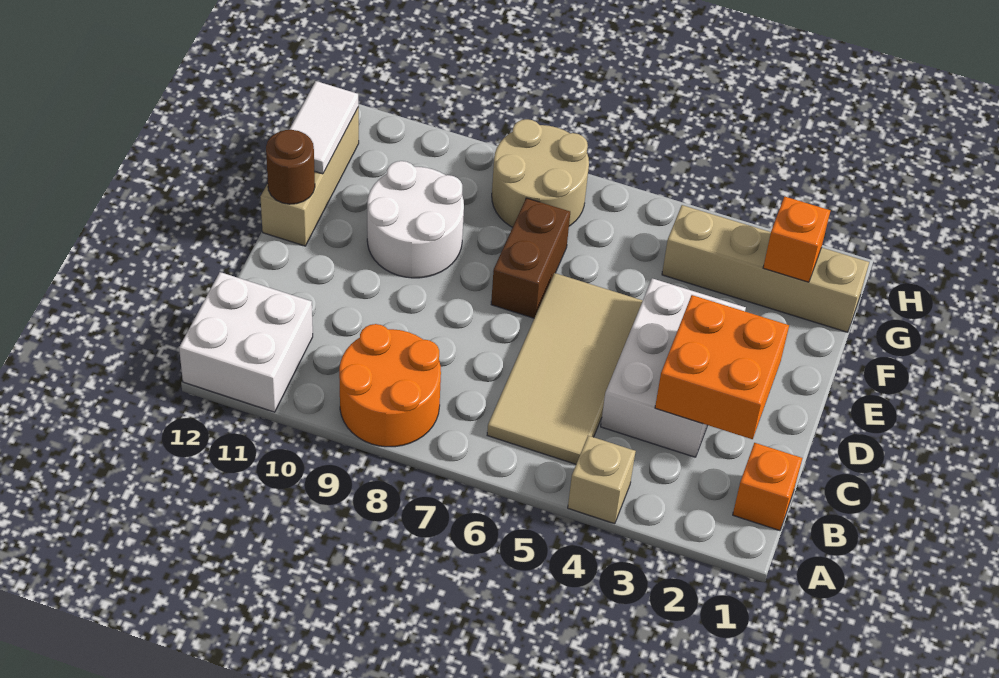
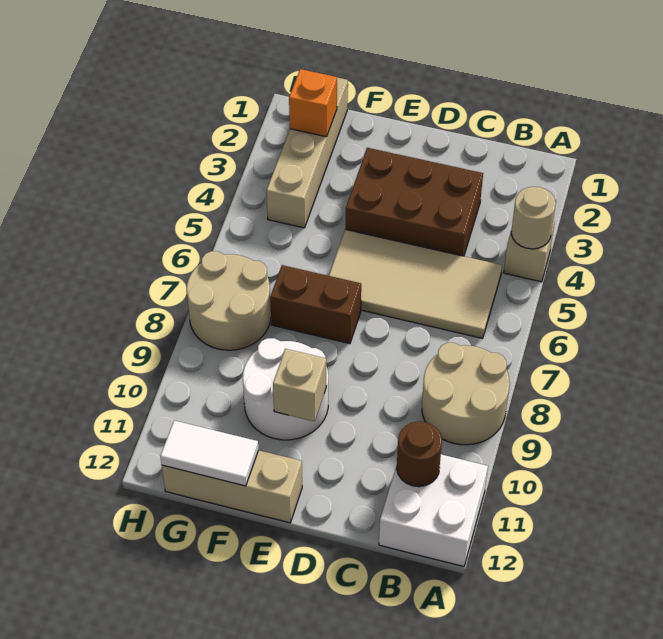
none -> tan 1x1 round brick [511,187,556,249]
orange 2x2 round brick [339,324,441,447] -> tan 2x2 round brick [422,343,510,445]
orange 1x1 brick [733,443,802,531] -> none
orange 2x2 brick [655,295,789,439] -> none
white 2x3 brick [601,278,746,457] -> brown 2x3 brick [346,148,483,256]
none -> tan 1x1 brick [273,349,326,421]
brown 1x1 round brick [266,130,315,204] -> brown 1x1 round brick moved to [397,421,442,487]

